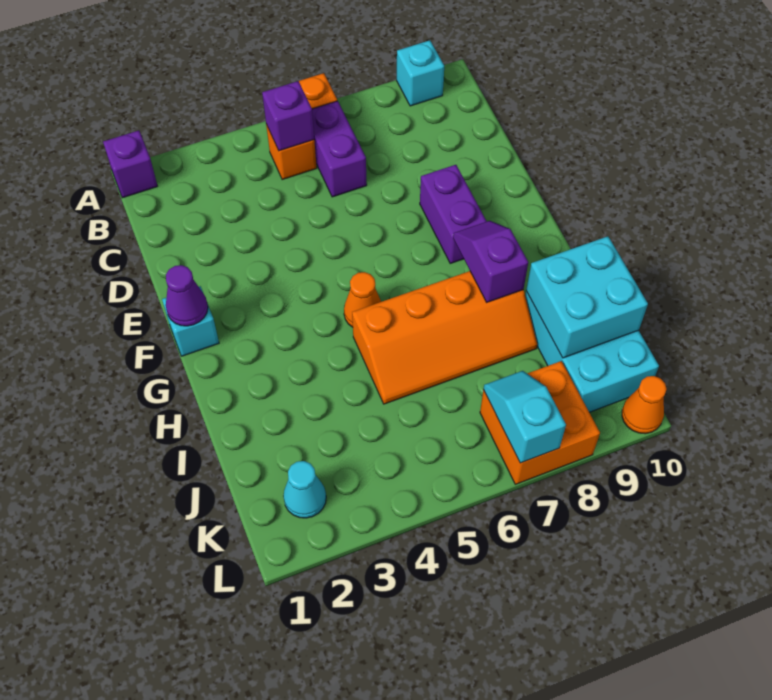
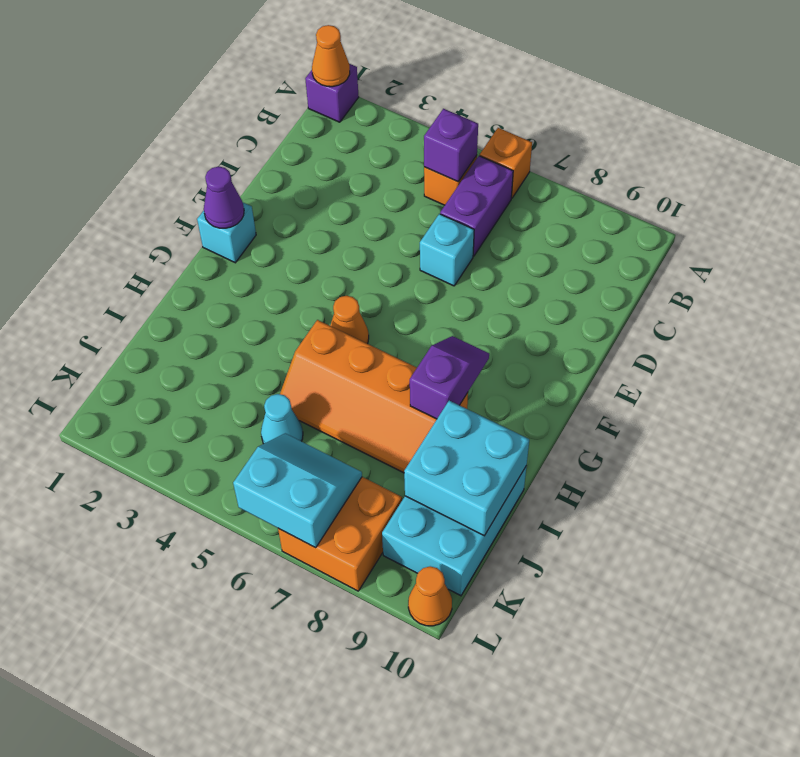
none -> orange 1x1 cone [312,25,350,87]
cyan 1x1 brick [397,40,444,106] -> cyan 1x1 brick moved to [420,214,474,286]
purple 1x2 brick [420,165,487,263] -> none
cyan 1x1 cone [283,461,326,518] -> cyan 1x1 cone moved to [261,394,303,444]
cyan 1x2 slope [483,371,566,463] -> cyan 2x2 slope [233,433,362,548]

